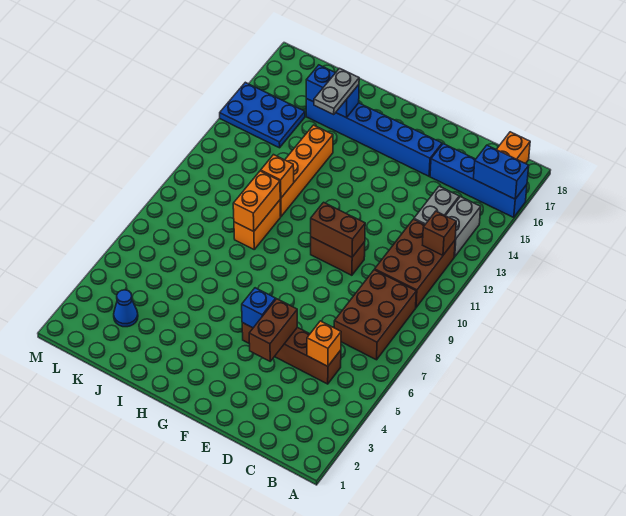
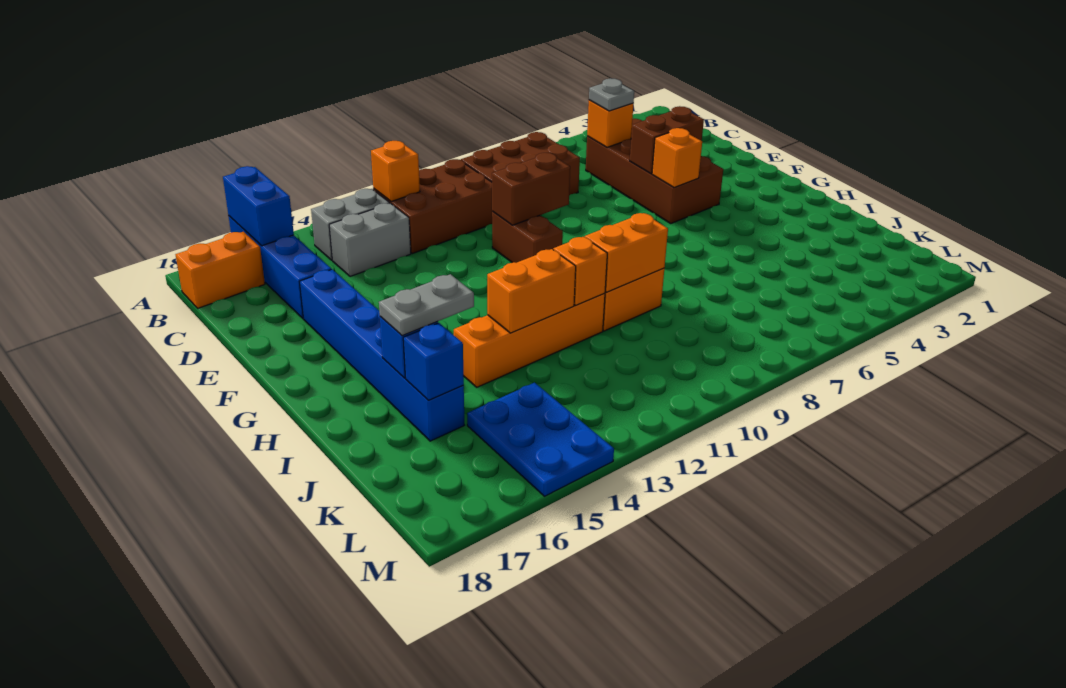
brown 1x1 brick [423,211,456,255] -> orange 1x1 brick [371,141,420,202]
brown 1x4 brick [242,323,341,384] -> brown 2x4 brick [586,119,723,223]
none -> grey 1x1 plate [589,78,634,111]
brown 1x2 brick [311,202,365,257] -> brown 1x2 brick turned to [492,153,570,225]
blue 1x1 brick [242,288,276,328] -> orange 1x1 brick [652,128,702,187]
none -> orange 1x2 brick [487,249,576,333]
blue 1x1 cone [114,290,138,327] -> none

